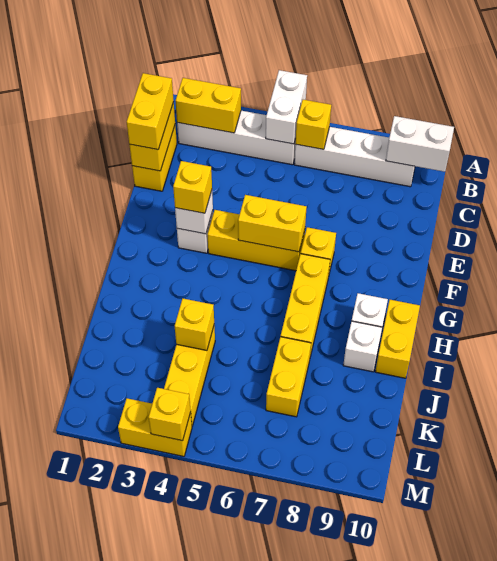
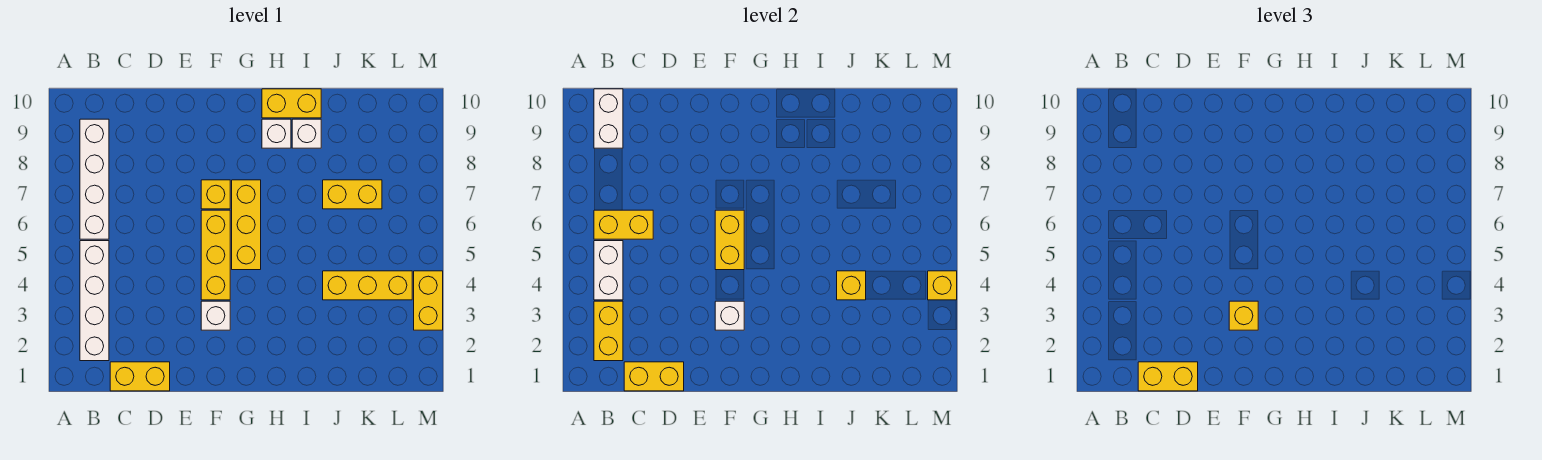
white 1x2 brick [266,70,307,144] -> white 1x2 brick turned to [594,241,623,300]
yellow 1x1 brick [296,100,331,149] -> yellow 1x2 brick [594,210,653,239]
yellow 1x3 brick [281,254,330,356] -> yellow 1x3 brick turned to [232,180,261,270]

